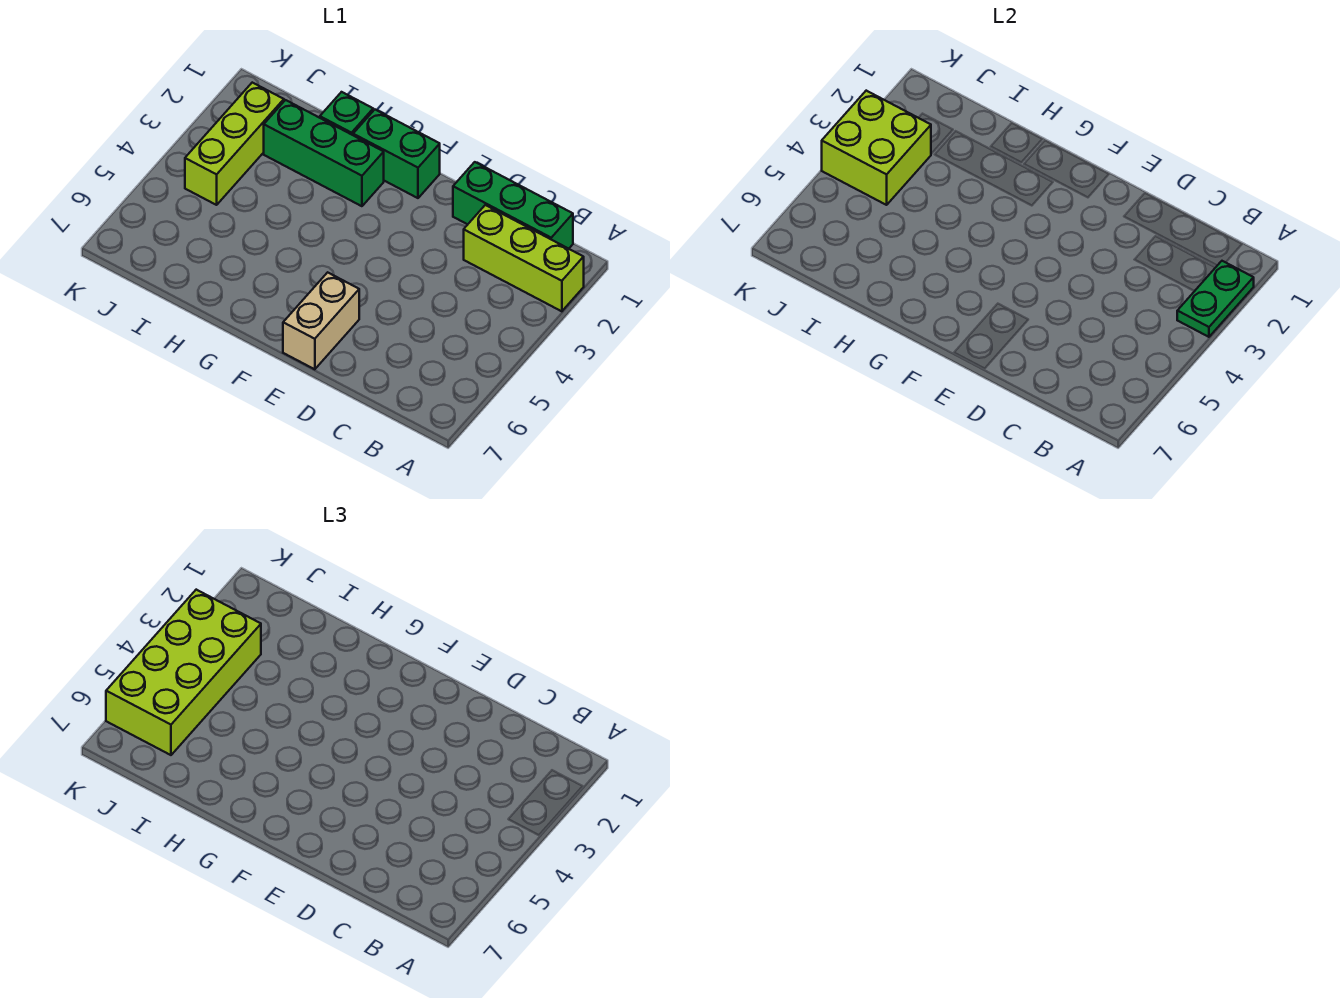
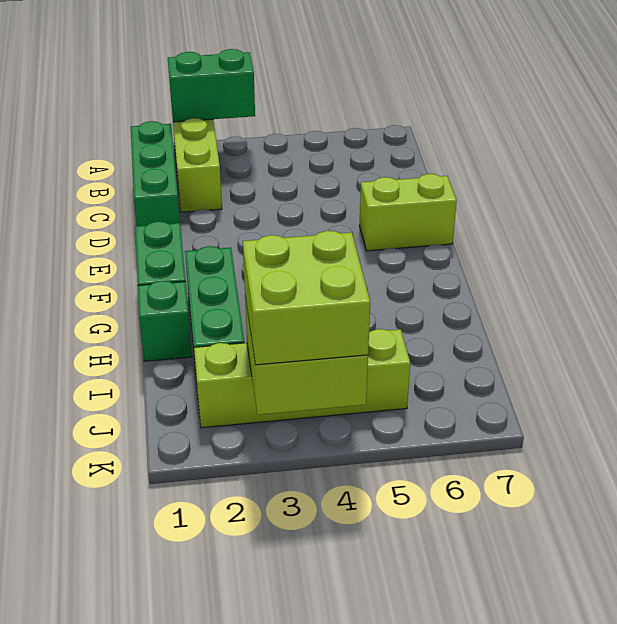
green 1x2 plate [1177,261,1254,337] -> green 1x2 brick [168,49,255,122]
tan 1x2 brick [283,272,359,369] -> lime 1x2 brick [359,174,457,251]
lime 1x3 brick [185,83,284,205] -> lime 1x4 brick [194,329,410,428]
lime 2x4 brick [106,590,261,755] -> lime 2x2 brick [243,231,370,365]

